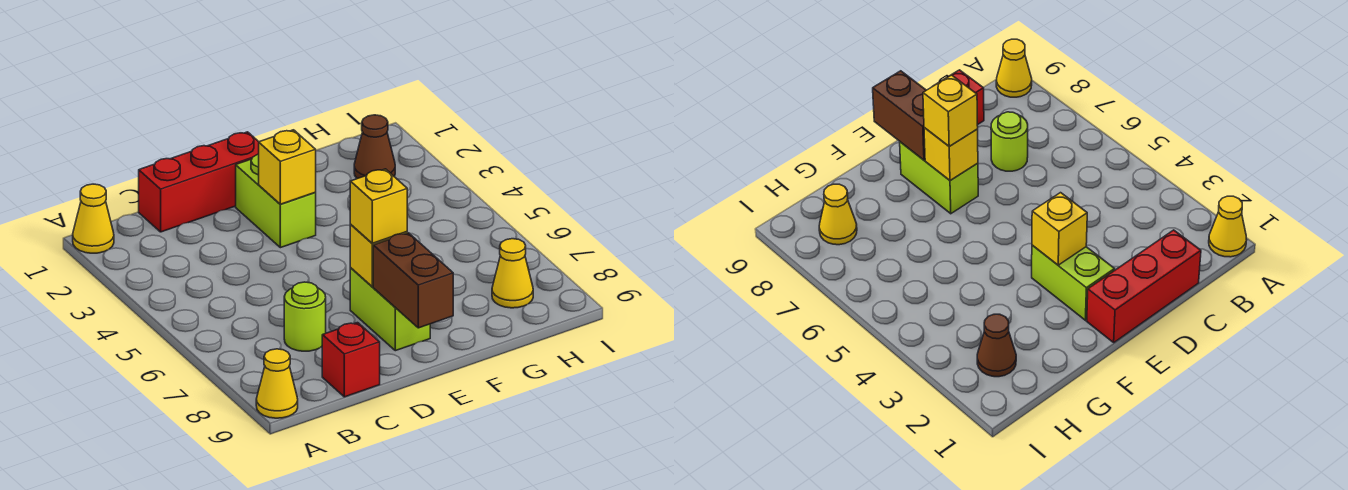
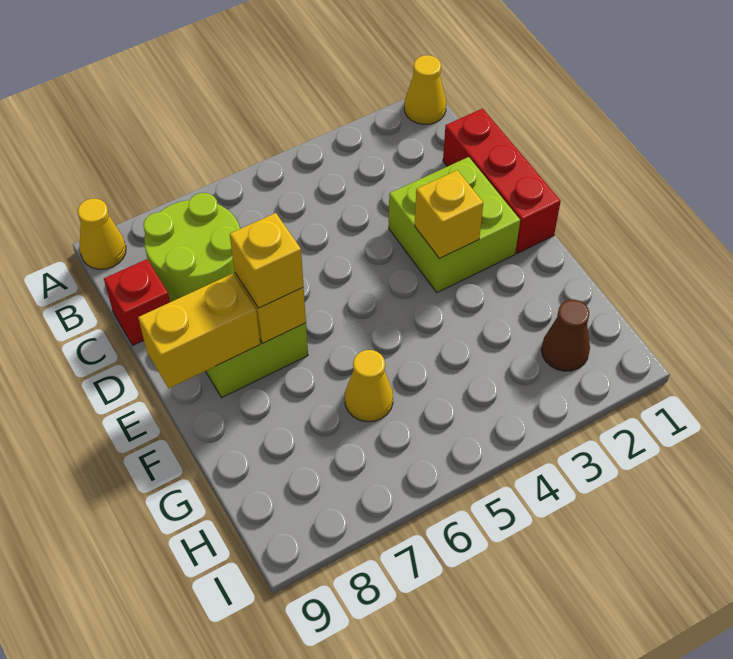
lime 1x1 round brick [284,282,326,351] -> lime 2x2 round brick [143,193,240,302]
lime 1x2 brick [236,154,316,248] -> lime 2x2 brick [389,157,520,292]
brown 1x2 brick [373,233,453,328] -> yellow 1x2 brick [138,274,260,388]
yellow 1x1 cone [492,239,533,308] -> yellow 1x1 cone moved to [345,350,393,422]

